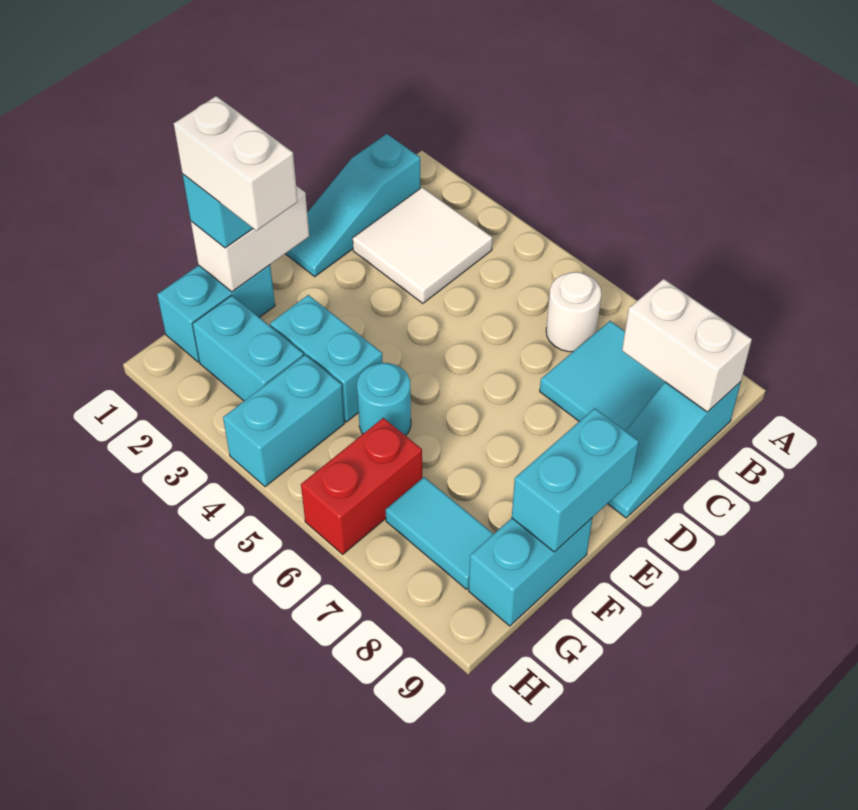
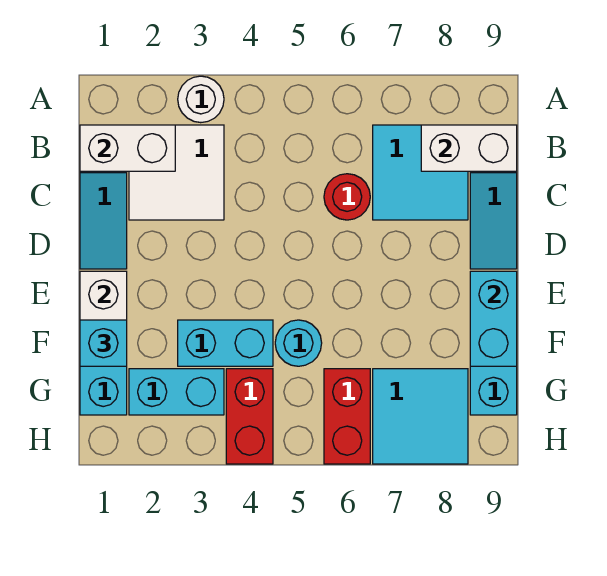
white 1x1 round brick [546,272,601,352] -> white 1x1 round brick moved to [178,76,224,123]
none -> red 1x1 round brick [324,174,370,220]
white 1x2 brick [174,96,298,231] -> white 1x2 brick moved to [80,125,175,171]
cyan 1x2 brick [223,355,345,487] -> red 1x2 brick [226,369,273,464]
cyan 1x2 tile [386,477,493,589] -> cyan 2x2 tile [373,369,468,464]

